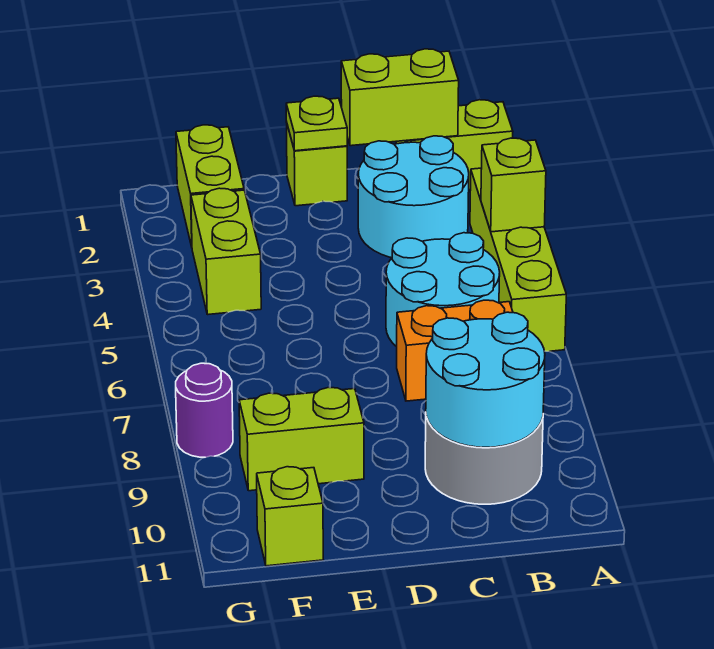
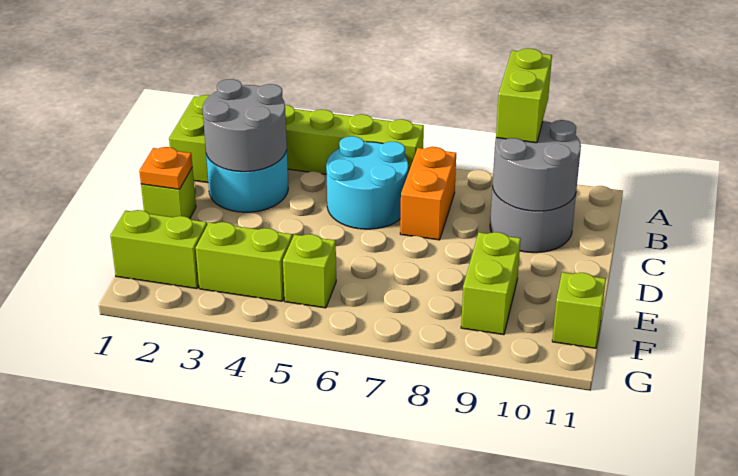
lime 1x1 brick [481,138,546,232] -> lime 1x1 brick moved to [283,234,336,308]
lime 1x2 brick [341,49,459,146] -> lime 1x2 brick moved to [496,48,552,143]
none -> grey 2x2 round brick [202,79,287,172]
cyan 2x2 round brick [426,312,545,447] -> grey 2x2 round brick [492,120,581,211]
lime 1x1 plate [286,96,347,151] -> orange 1x1 plate [139,147,193,189]
purple 1x1 round brick [176,363,233,457] -> none

